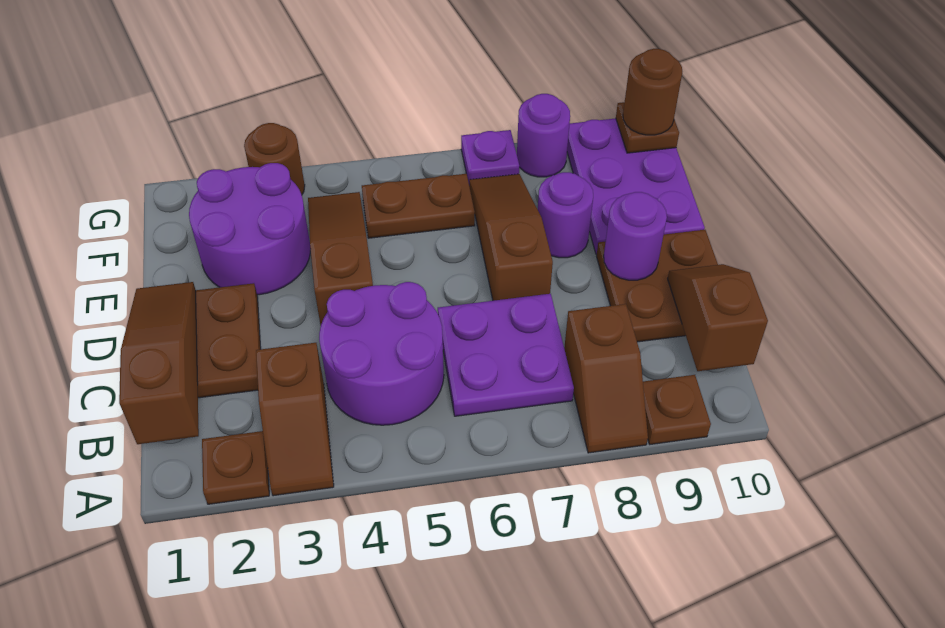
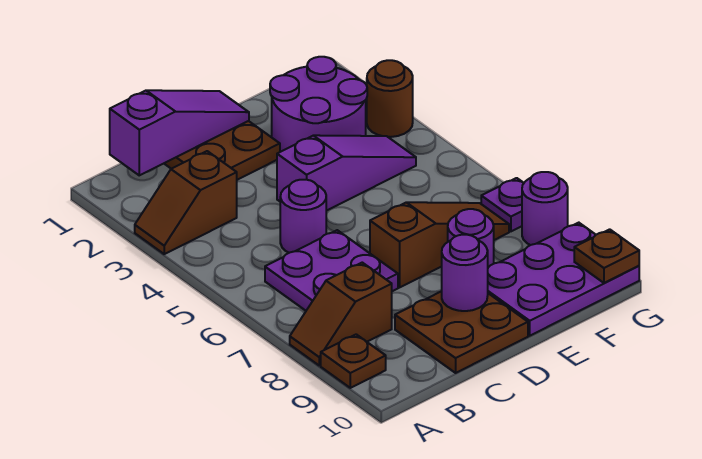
brown 1x1 plate [202,431,269,504] -> none
brown 1x3 slope [119,282,199,444] -> purple 1x3 slope [110,90,249,175]
purple 2x2 round brick [319,282,444,425] -> purple 1x1 round brick [280,180,326,253]
brown 1x2 slope [668,264,768,371] -> none
brown 1x3 slope [308,192,373,326] -> purple 1x3 slope [277,135,416,211]
brown 1x2 plate [362,174,475,238] -> none
brown 1x1 round brick [623,49,682,135] -> none

